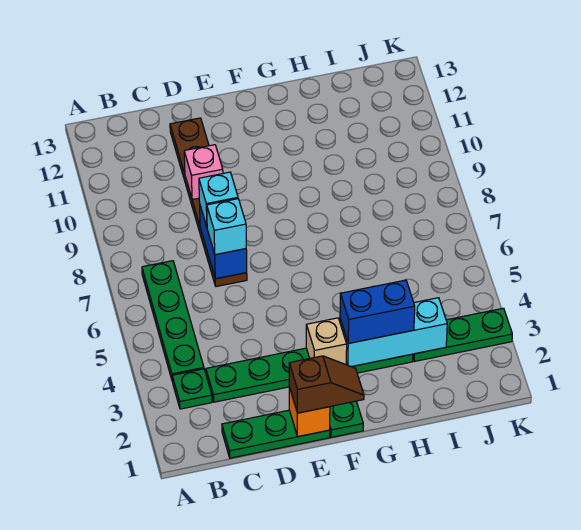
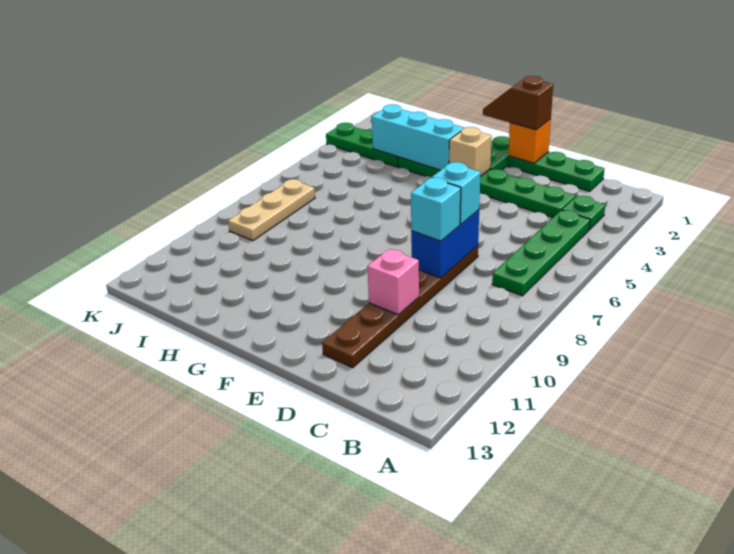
blue 1x2 brick [340,280,415,343] -> none
none -> tan 1x3 plate [228,179,315,241]

